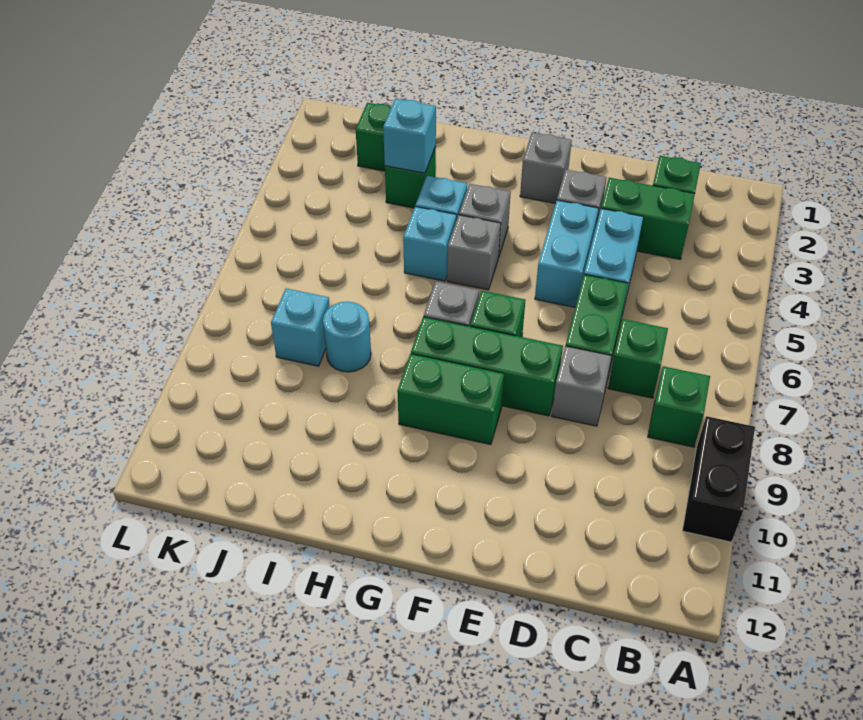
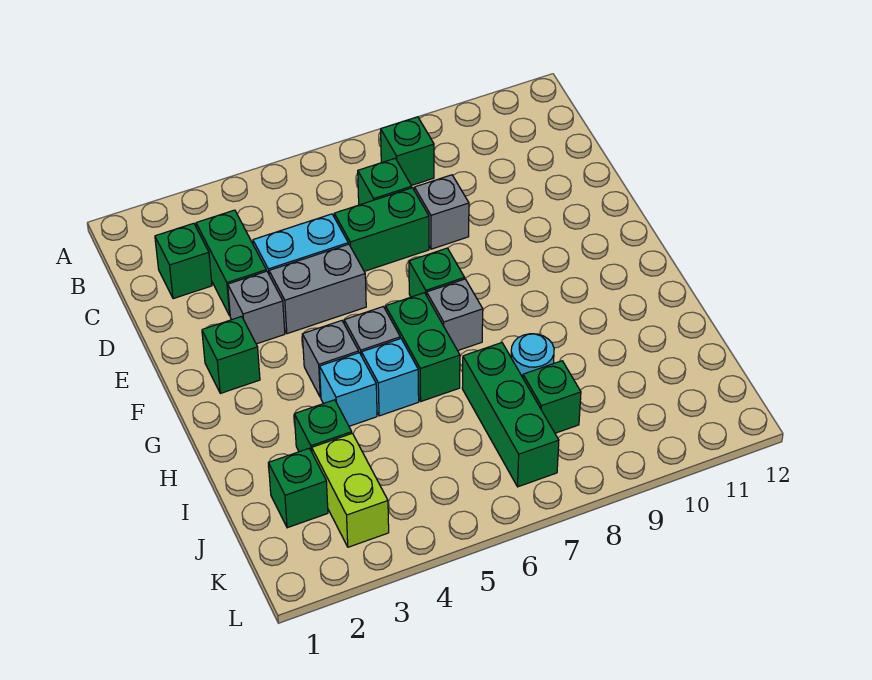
black 1x2 brick [682,416,755,542] -> none
cyan 1x2 brick [535,200,599,307] -> grey 1x2 brick [269,244,366,334]
green 1x3 brick [411,317,563,416] -> green 1x3 brick moved to [462,343,559,487]
grey 1x1 brick [520,133,572,203] -> green 1x1 brick [202,316,260,393]
green 1x2 brick [397,354,504,445] -> green 1x2 brick moved to [386,293,460,401]
cyan 1x1 brick [383,99,436,173] -> none
none -> lime 1x2 brick [312,433,389,547]
cyan 1x1 brick [271,288,330,366] -> green 1x1 brick [523,361,581,433]

